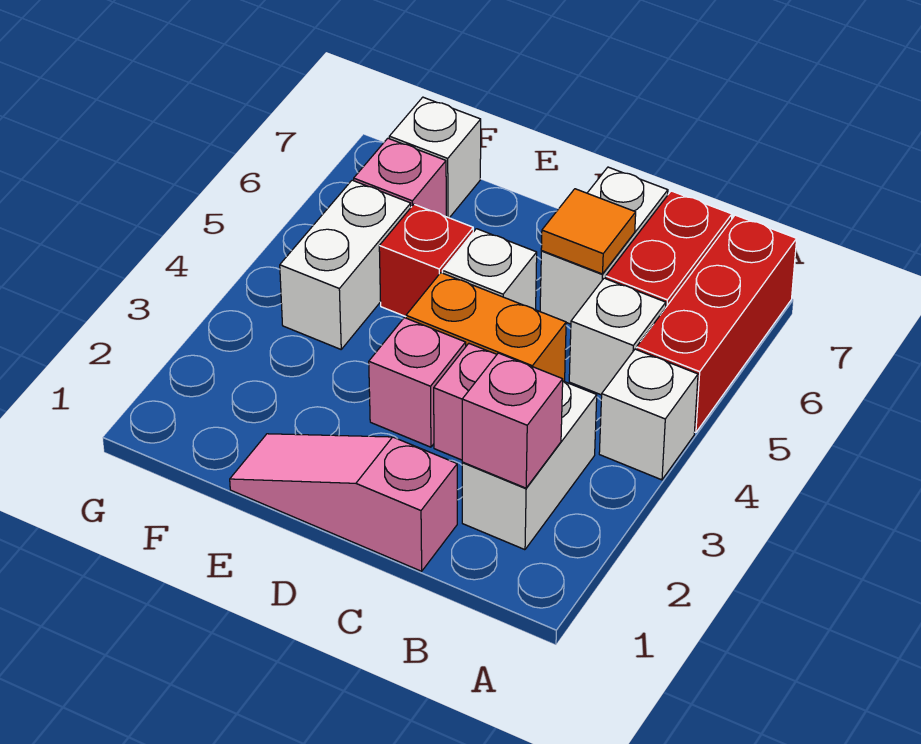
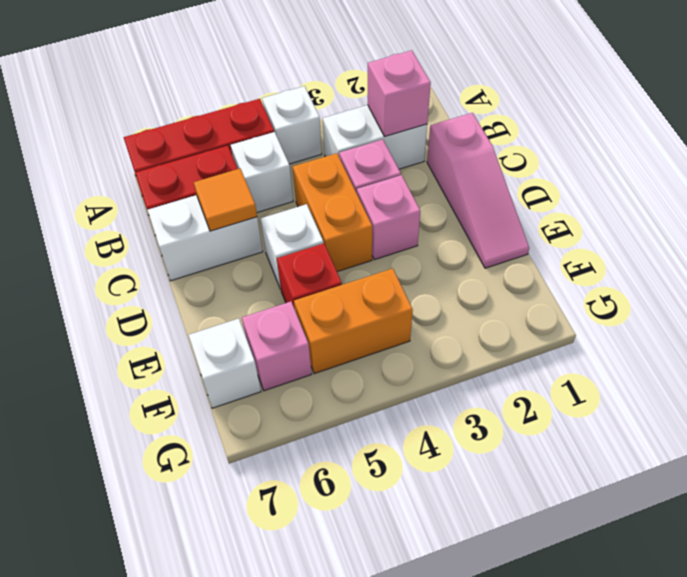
white 1x2 brick [280,180,411,349] -> orange 1x2 brick [294,268,413,374]

